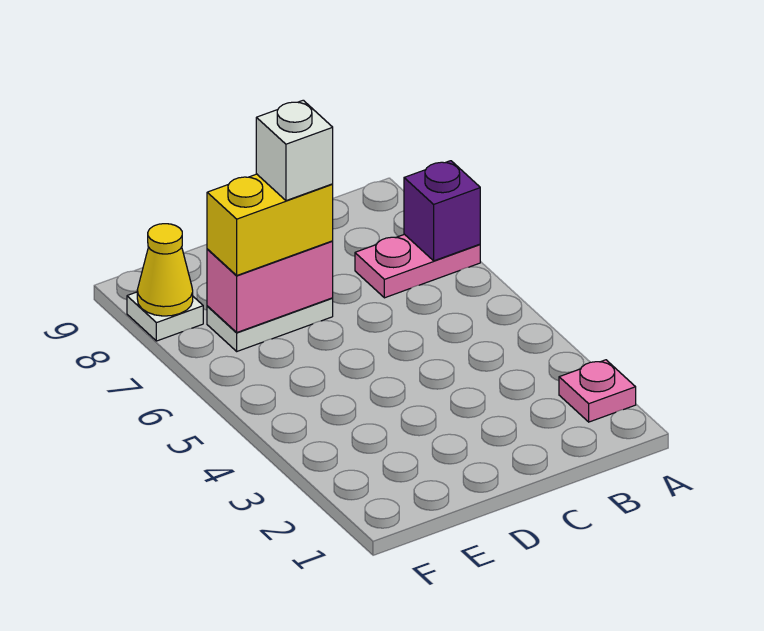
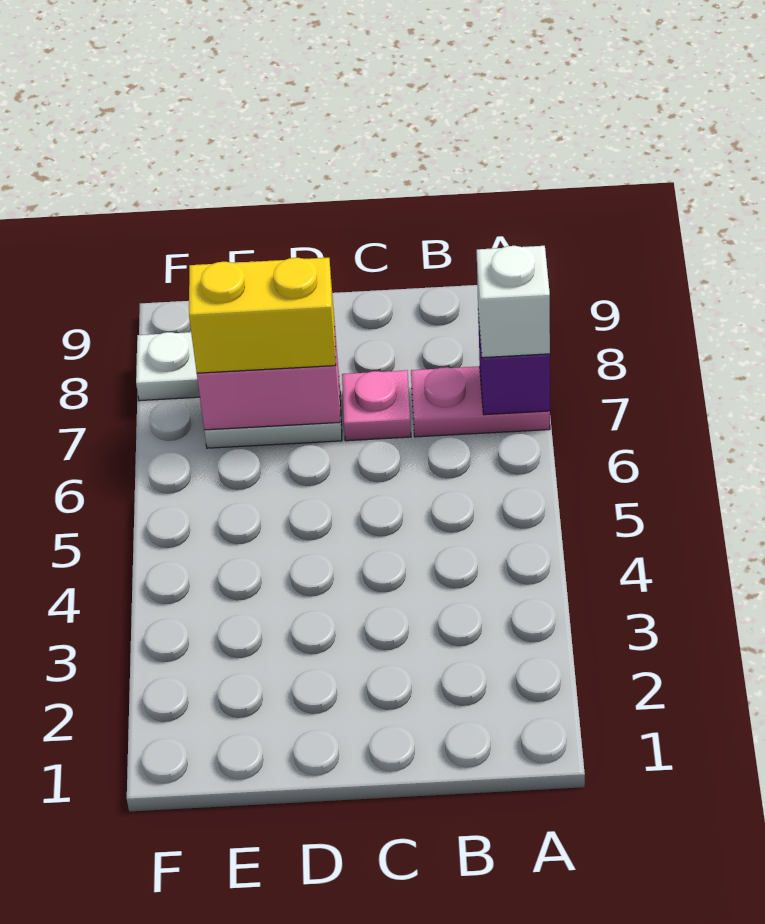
pink 1x1 plate [559,360,636,422] -> pink 1x1 plate moved to [342,370,411,441]
white 1x1 brick [256,100,333,201] -> white 1x1 brick moved to [477,246,550,358]
yellow 1x1 cone [137,224,193,316] -> none

